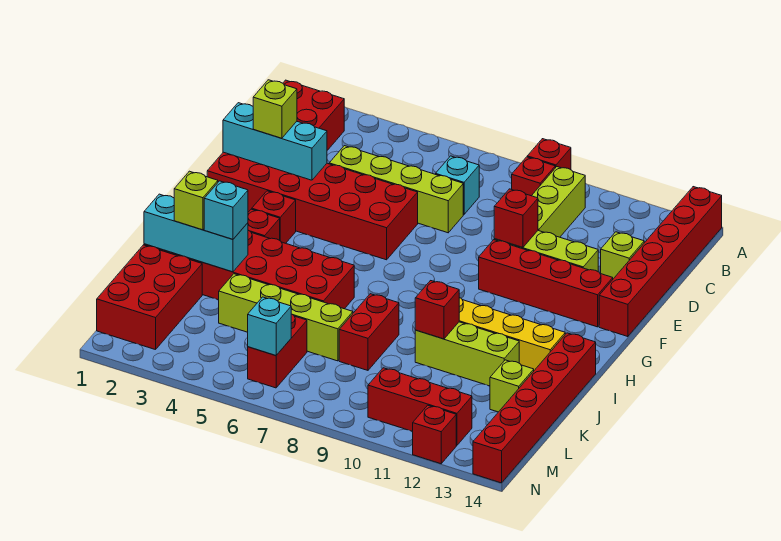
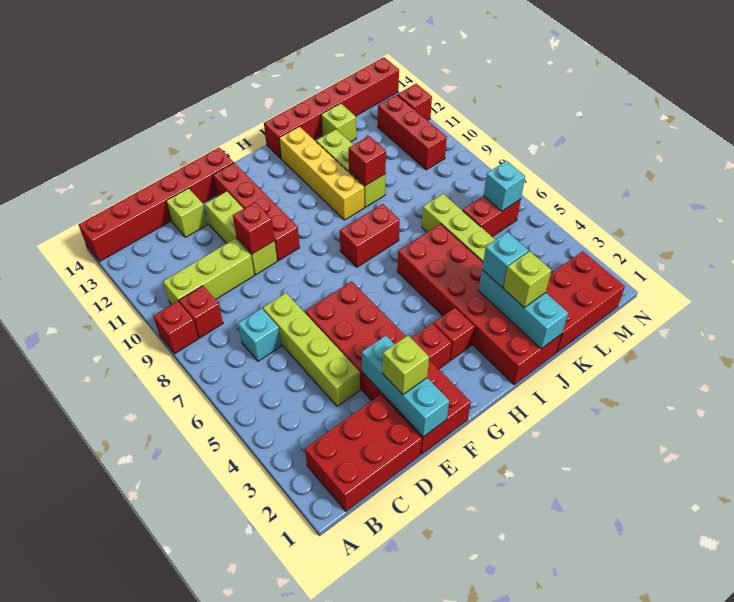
red 1x2 brick [339,294,399,370] -> red 1x2 brick moved to [340,204,400,267]

